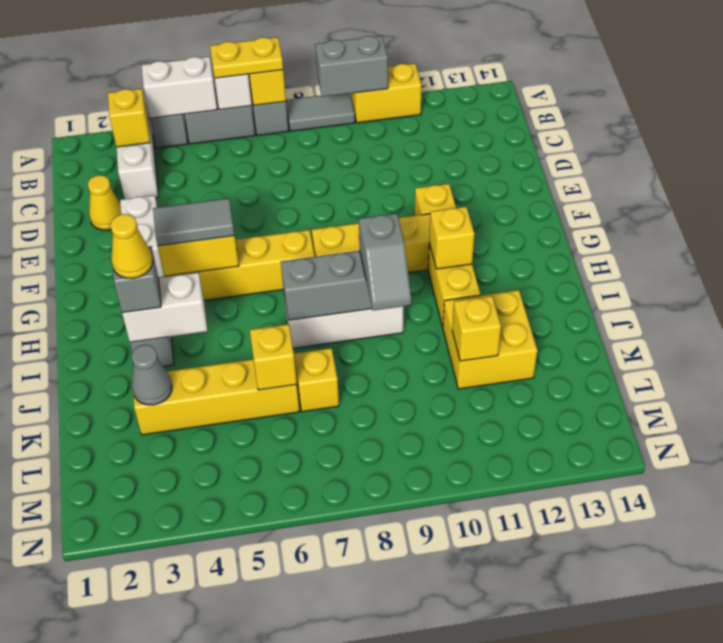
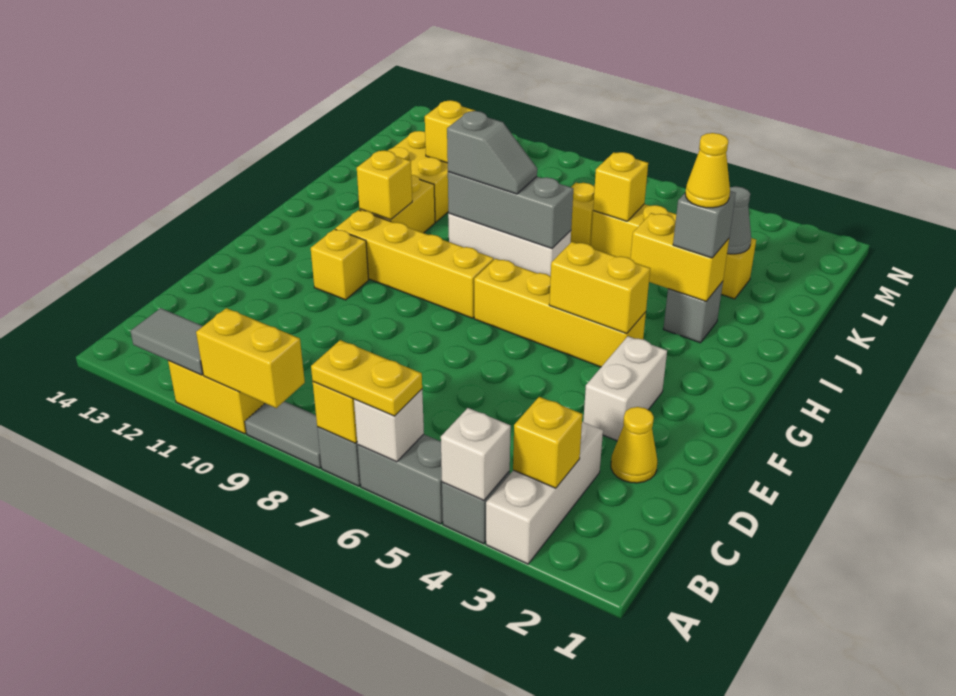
white 1x2 brick [142,57,217,118] -> white 1x1 brick [441,408,511,501]
grey 1x2 brick [315,36,388,97] -> yellow 1x2 brick [196,308,305,408]
grey 1x2 tile [153,198,235,246] -> grey 1x2 tile moved to [130,308,203,375]
white 1x2 brick [122,273,207,342] -> yellow 1x2 brick [630,213,729,301]
grey 1x2 slope [359,213,411,310] -> grey 1x2 slope turned to [447,111,537,194]

